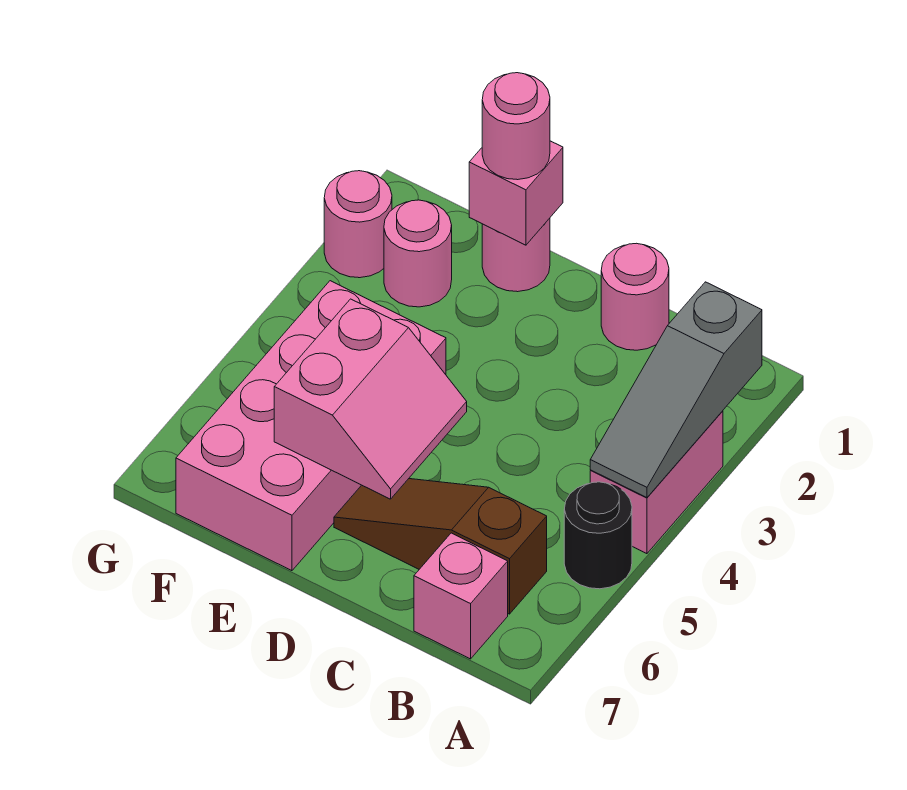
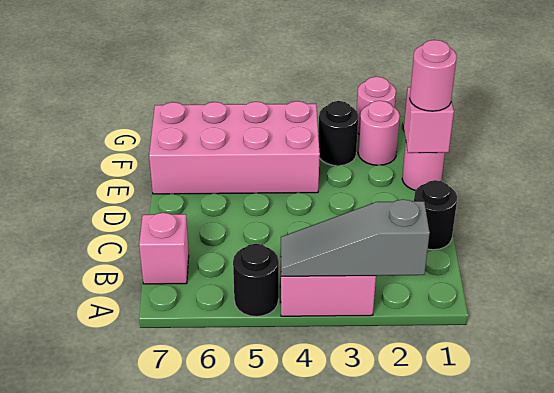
brown 1x3 slope [334,479,547,614] -> none
pink 1x1 round brick [601,243,669,350] -> black 1x1 round brick [414,180,457,250]
pink 2x2 slope [274,299,467,499] -> none
none -> black 1x1 round brick [318,101,358,166]

